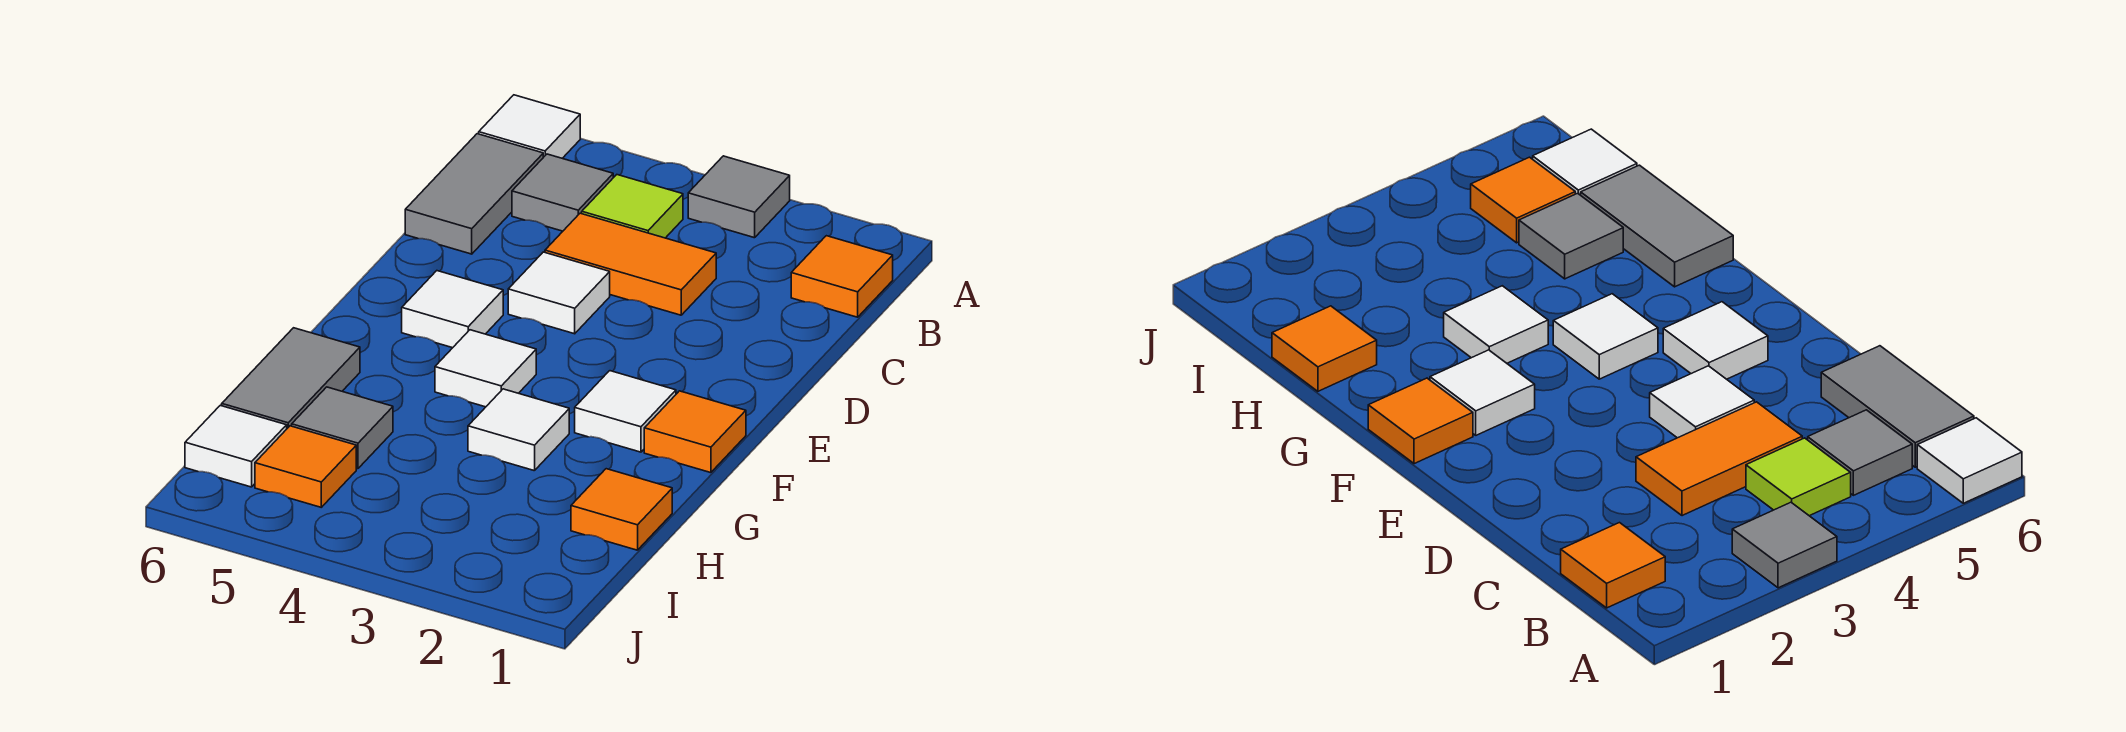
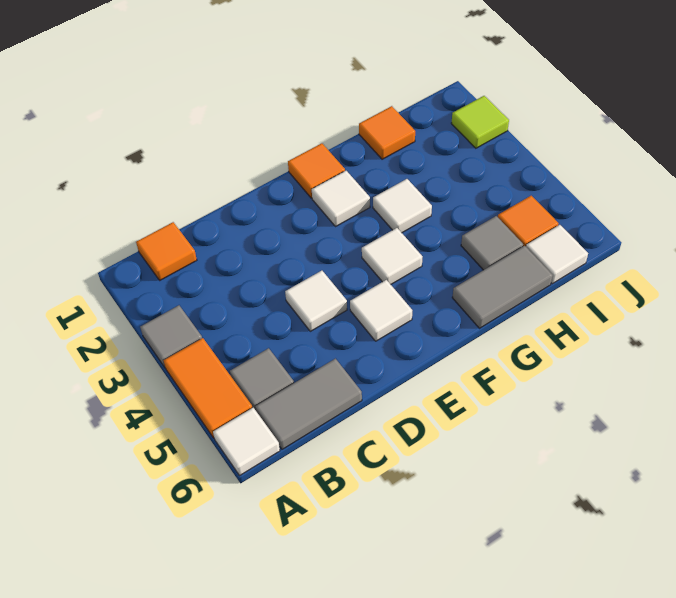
lime 1x1 tile [582,175,683,238] -> lime 1x1 tile moved to [451,96,509,148]
orange 1x2 tile [545,213,716,315] -> orange 1x2 tile moved to [164,338,252,438]

